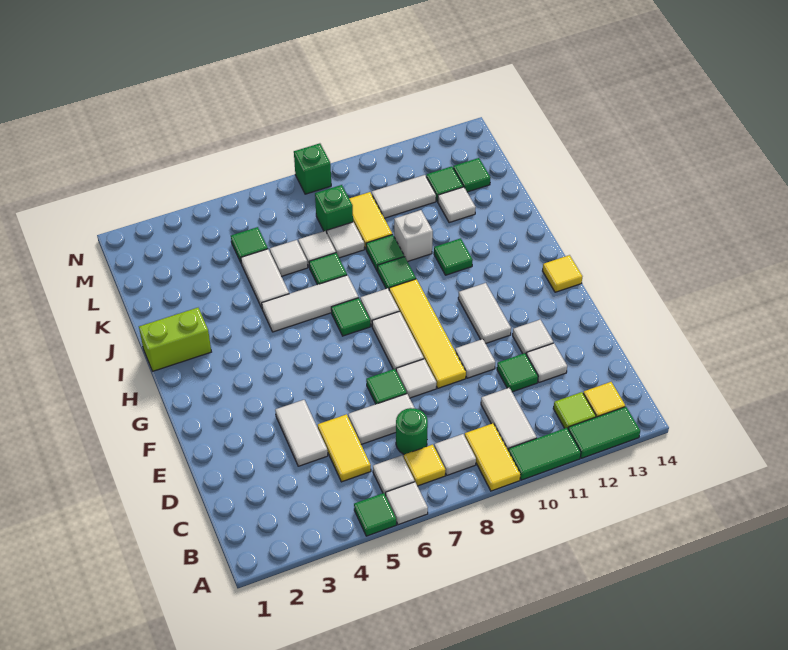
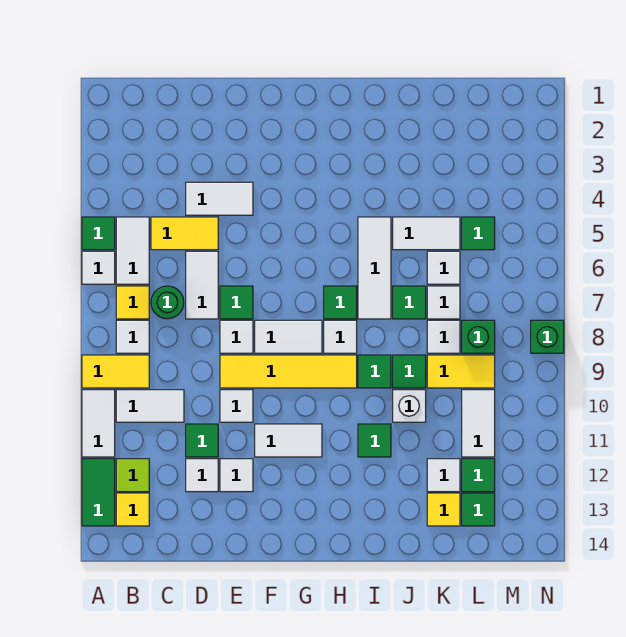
green 1x2 tile [508,428,581,480] -> white 1x2 tile [82,390,115,457]
white 1x1 tile [373,455,415,496] -> white 1x2 tile [116,217,149,284]
yellow 1x1 tile [543,255,582,292] -> yellow 1x1 tile moved to [427,493,460,526]
lime 1x2 brick [139,308,211,371] -> none

